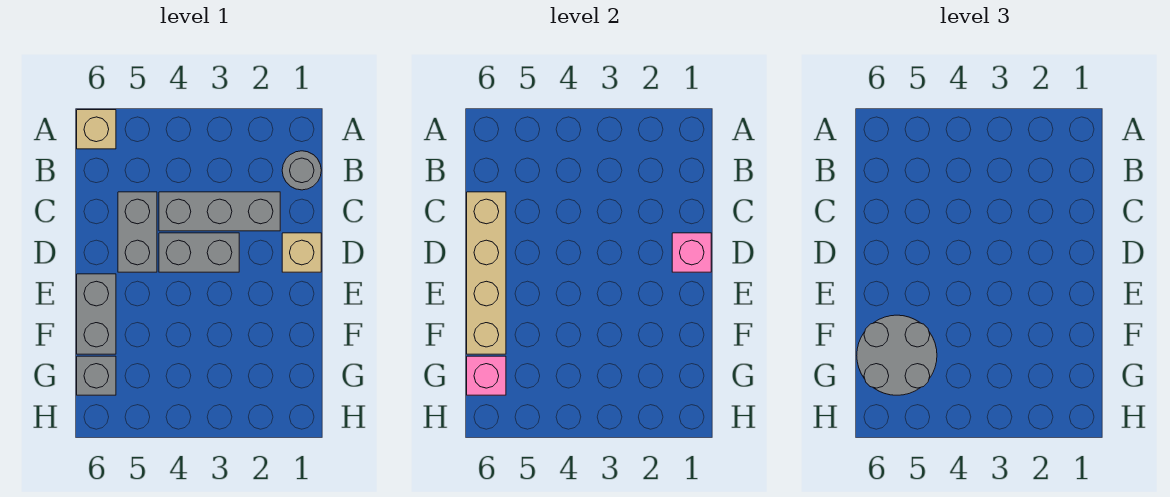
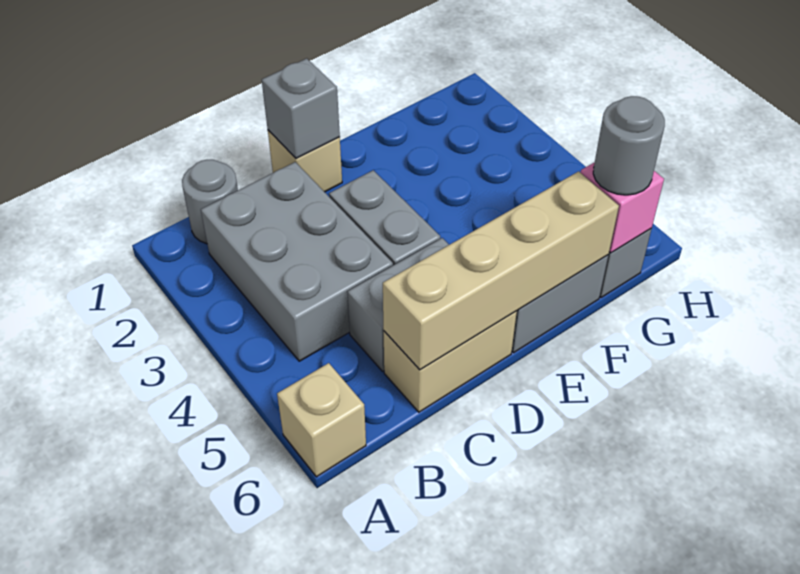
grey 1x3 brick [159,192,280,231] -> grey 2x3 brick [201,162,393,361]
none -> tan 1x2 brick [384,311,517,412]
pink 1x1 brick [672,233,711,272] -> grey 1x1 brick [262,58,340,158]
grey 2x2 round brick [857,315,937,395] -> grey 1x1 round brick [593,96,665,195]

